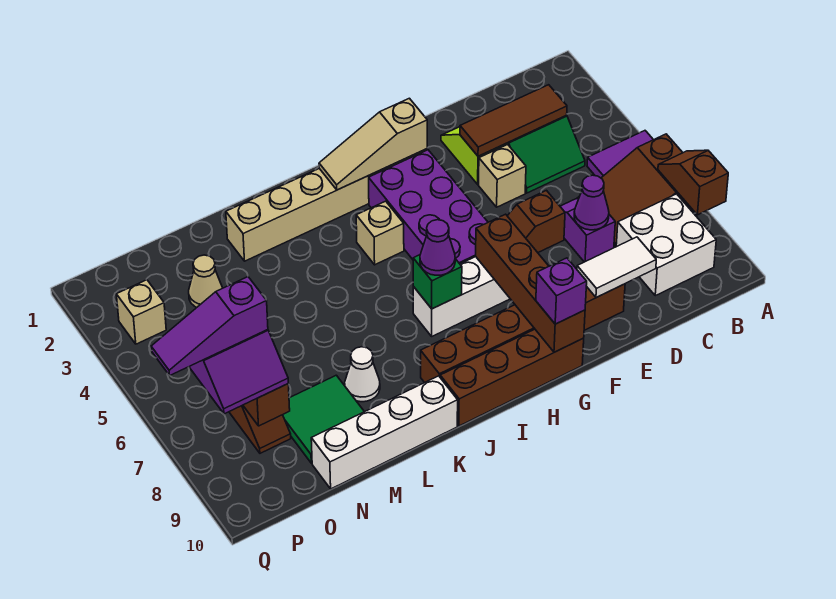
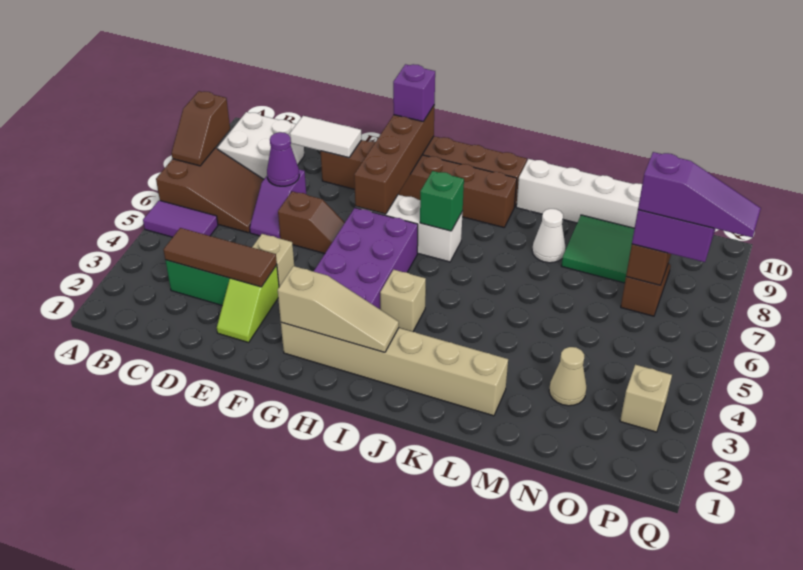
purple 1x1 cone [420,220,455,275] -> none

